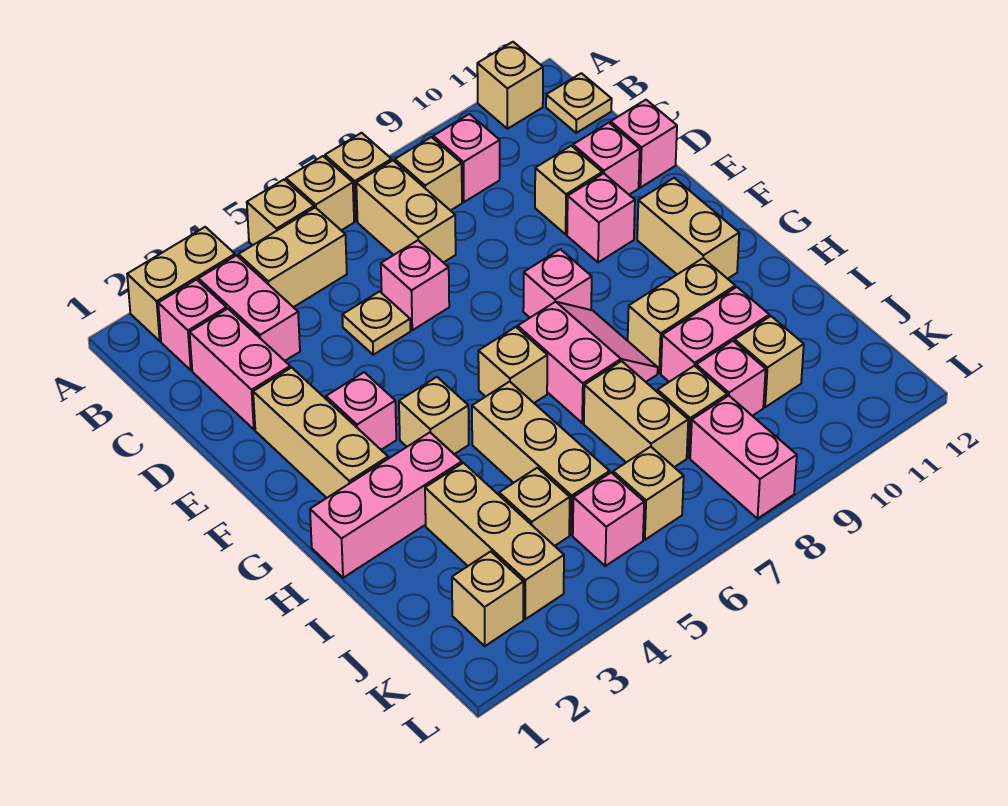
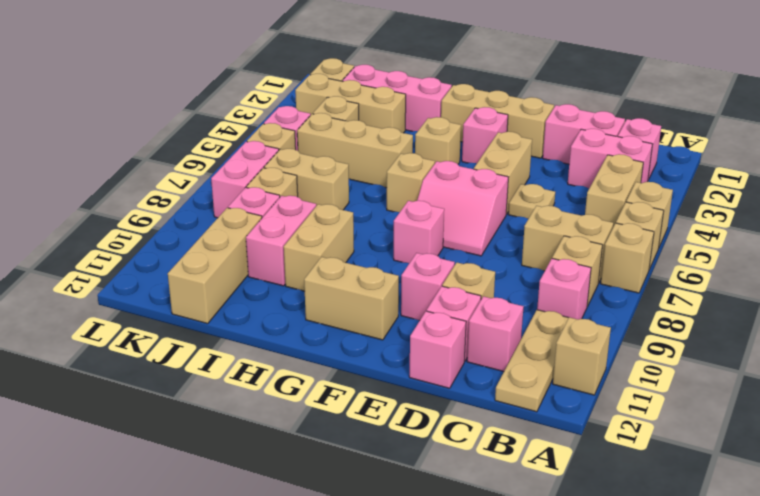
tan 1x2 brick [127,227,235,341] -> tan 1x2 brick moved to [474,132,532,214]
tan 1x1 plate [546,73,612,133] -> tan 1x3 plate [495,310,569,412]
pink 1x1 brick [381,240,449,330] -> pink 1x1 brick moved to [467,296,524,372]
pink 2x2 slope [518,302,658,423] -> pink 2x2 slope moved to [417,161,508,256]
pink 1x3 brick [310,433,462,578] -> pink 1x3 brick turned to [343,65,452,131]
tan 1x1 brick [735,316,804,407] -> tan 1x3 brick [168,208,262,324]
pink 1x2 brick [690,396,797,519] -> pink 1x2 brick turned to [211,141,279,218]

